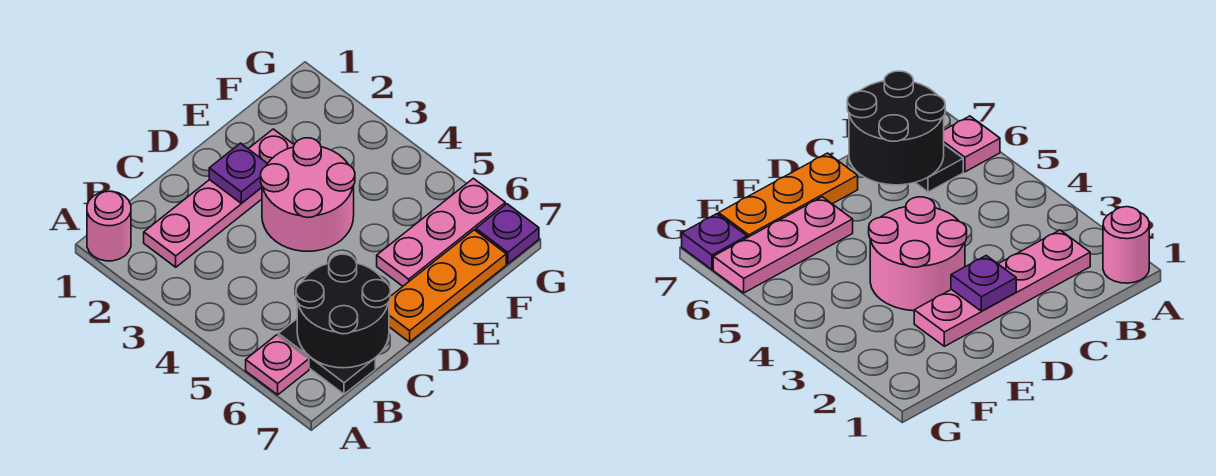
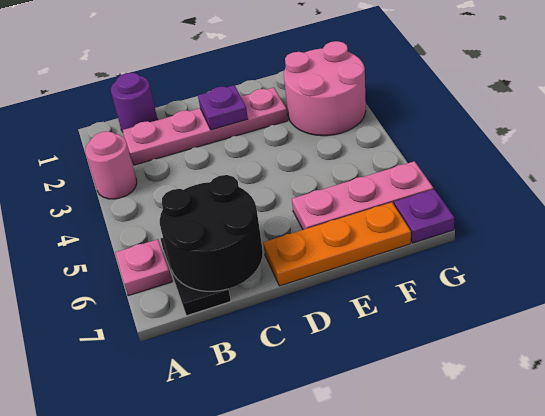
pink 1x1 round brick [87,191,131,261] -> pink 1x1 round brick moved to [85,131,137,199]
none -> purple 1x1 round brick [111,73,158,132]
pink 2x2 round brick [261,138,355,251] -> pink 2x2 round brick moved to [284,41,366,136]

